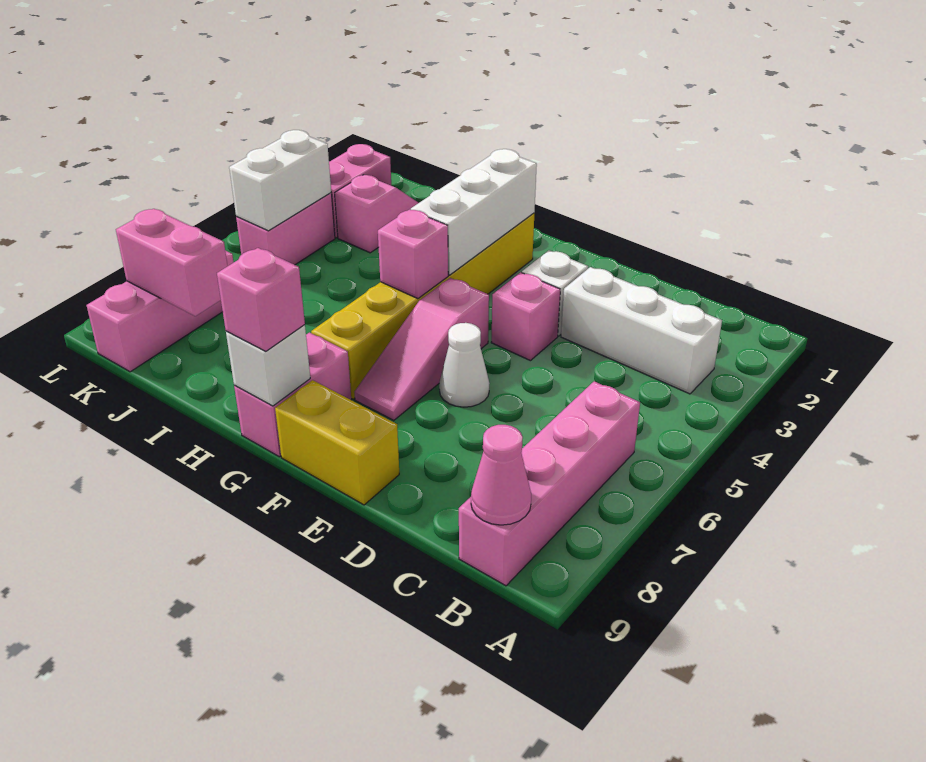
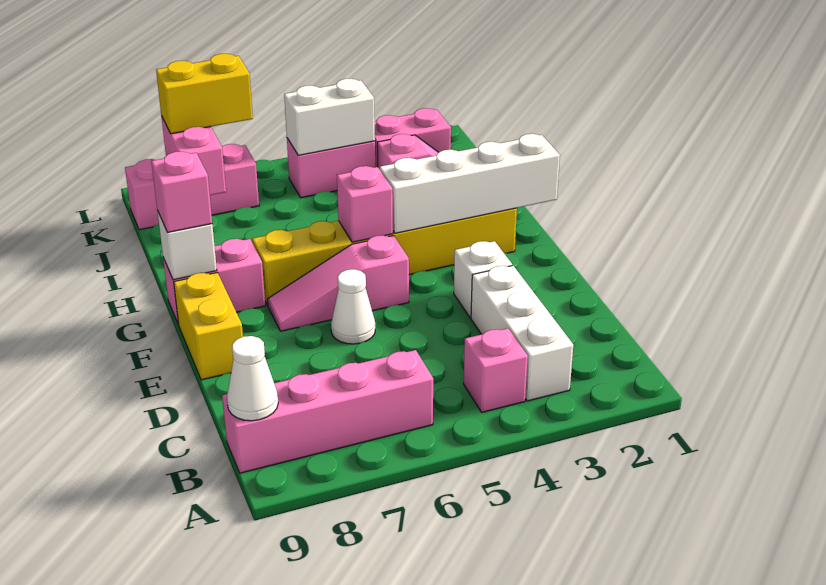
pink 1x1 cone [471,425,531,525] -> white 1x1 cone [227,336,278,421]
pink 1x1 brick [491,272,560,361] -> pink 1x1 brick moved to [464,328,528,412]
white 1x3 brick [411,149,537,275] -> white 1x4 brick [380,134,560,233]
none -> yellow 1x2 brick [156,54,253,134]

